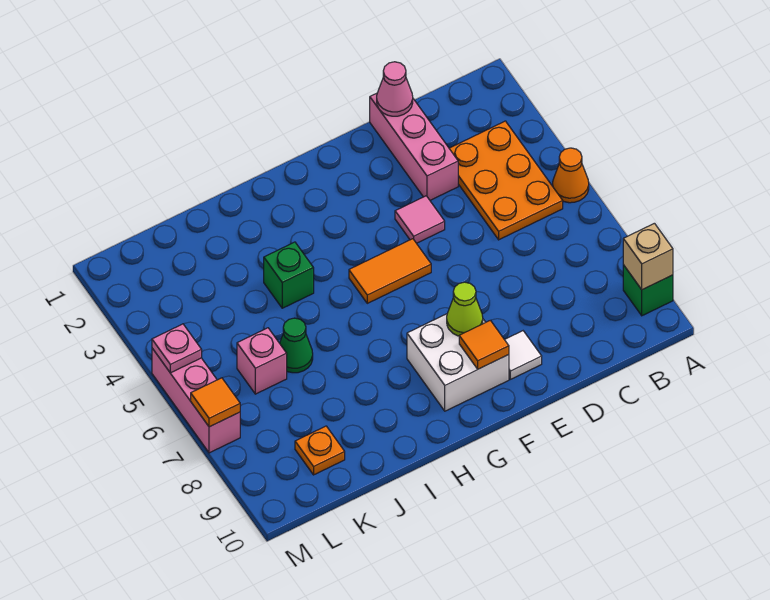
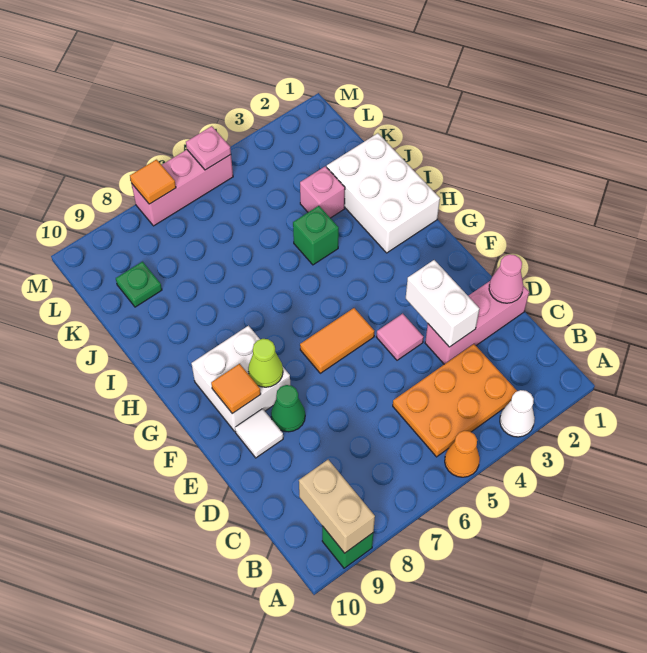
none -> white 1x1 cone [500,390,535,437]
tan 1x1 brick [623,223,673,290] -> tan 1x2 brick [299,460,375,553]
none -> white 1x2 brick [406,260,479,347]
orange 1x2 tile [349,239,431,303] -> orange 1x2 tile turned to [300,308,374,373]
none -> white 2x3 brick [327,133,440,253]
green 1x1 cone [280,318,313,373] -> green 1x1 cone moved to [271,385,305,432]
pink 1x1 brick [237,328,287,394] -> pink 1x1 brick moved to [300,166,345,218]
orange 1x1 plate [295,426,345,475] -> green 1x1 plate [116,262,162,307]

